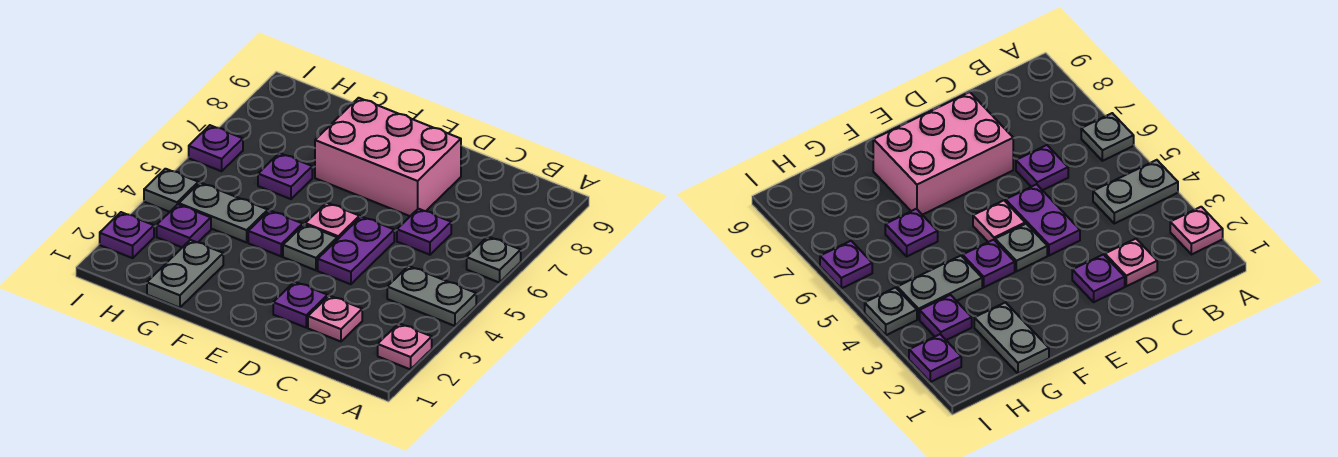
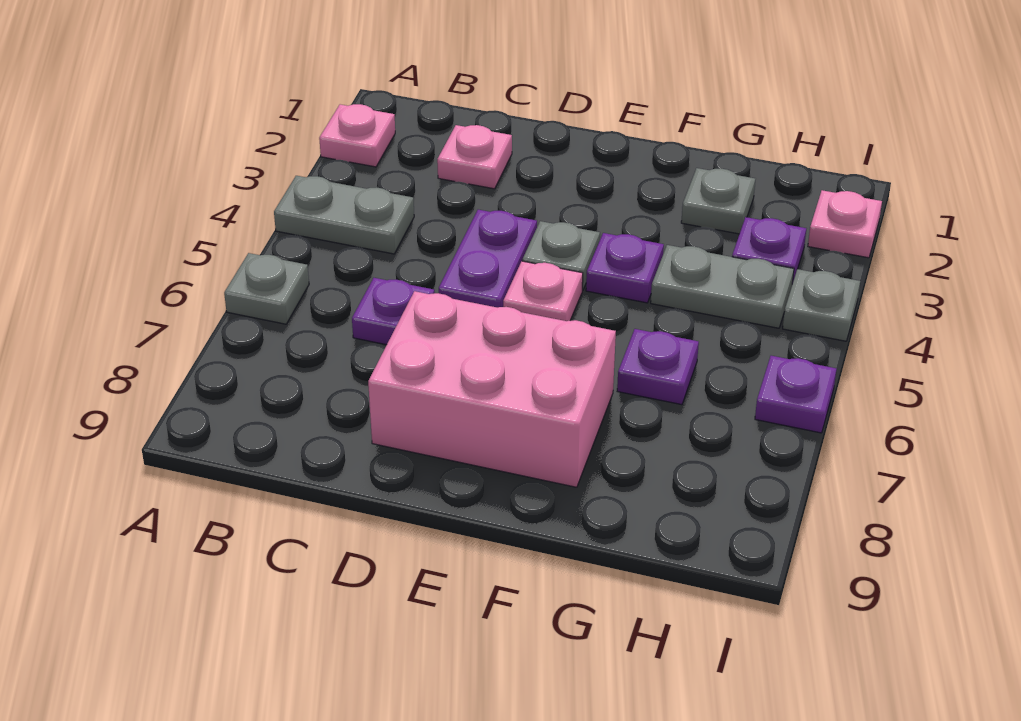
purple 1x1 plate [273,282,328,328] -> none
grey 1x2 plate [147,240,223,308] -> grey 1x1 plate [681,168,755,234]
purple 1x1 plate [100,212,154,258] -> pink 1x1 plate [808,190,882,258]

